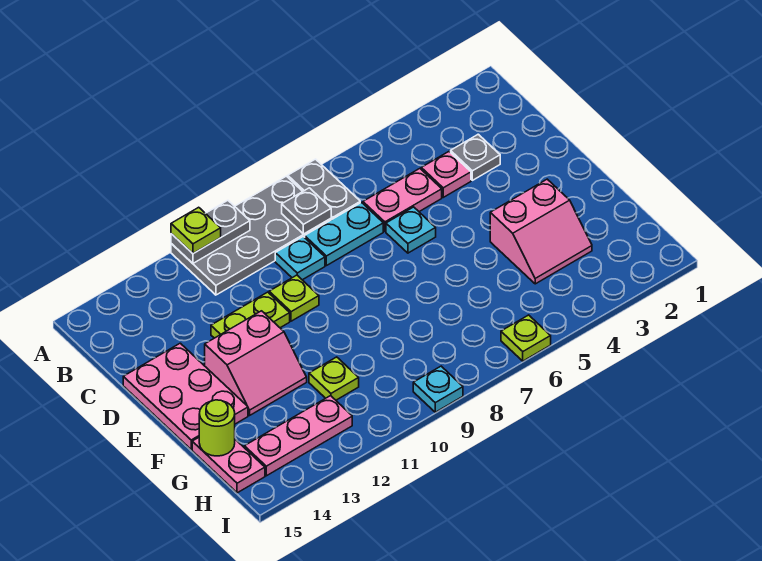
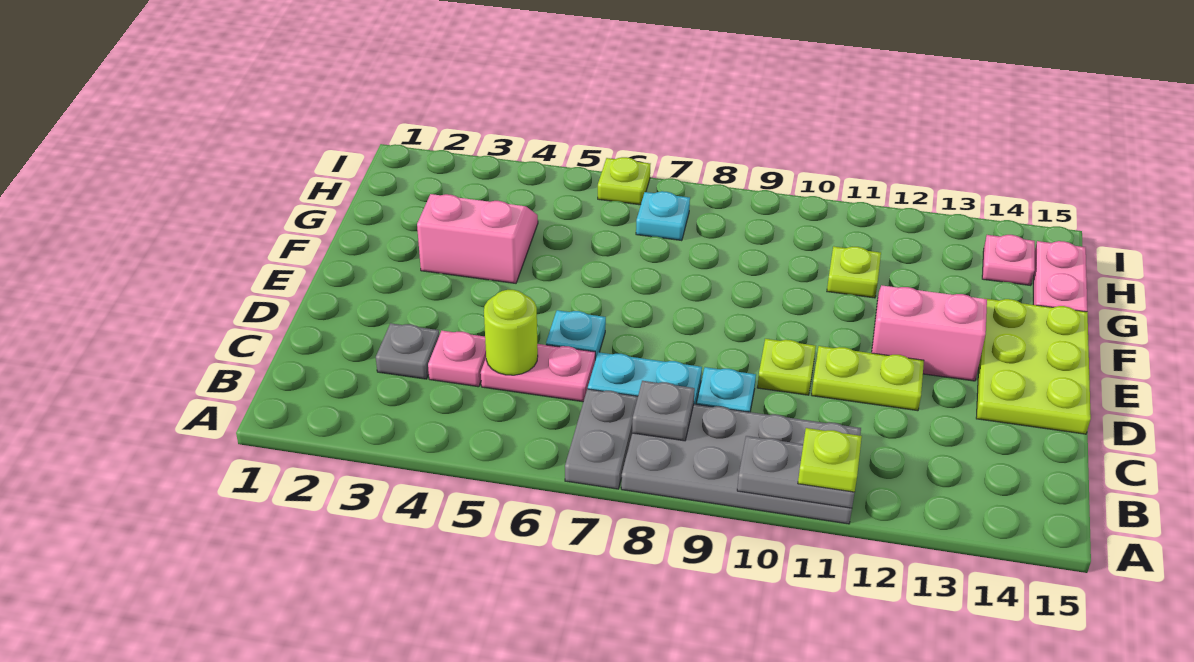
pink 2x3 plate [123,343,248,449] -> lime 2x3 plate [976,298,1091,434]
lime 1x1 round brick [199,400,235,456] -> lime 1x1 round brick moved to [484,290,538,375]
pink 1x3 plate [244,396,352,476] -> pink 1x1 plate [982,235,1035,286]
cyan 1x1 plate [413,366,463,412] -> cyan 1x1 plate moved to [636,191,690,241]

